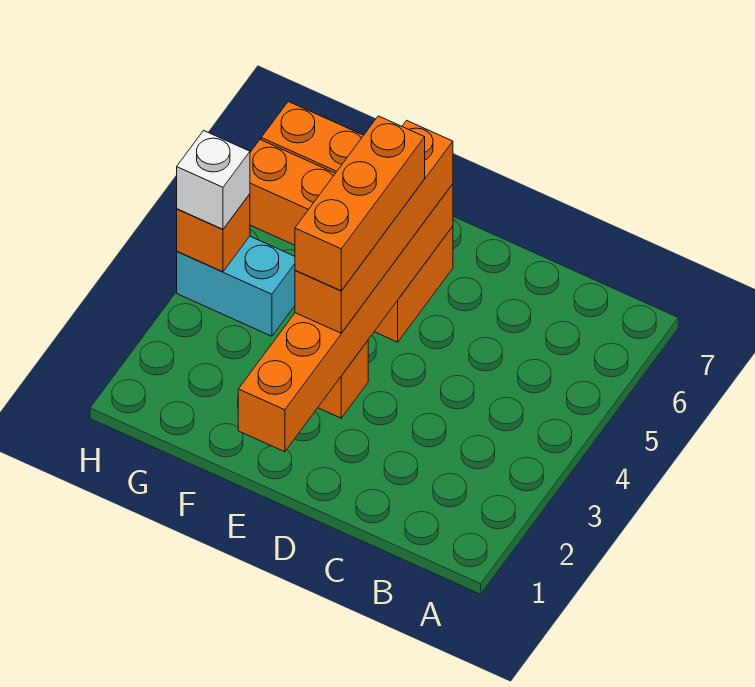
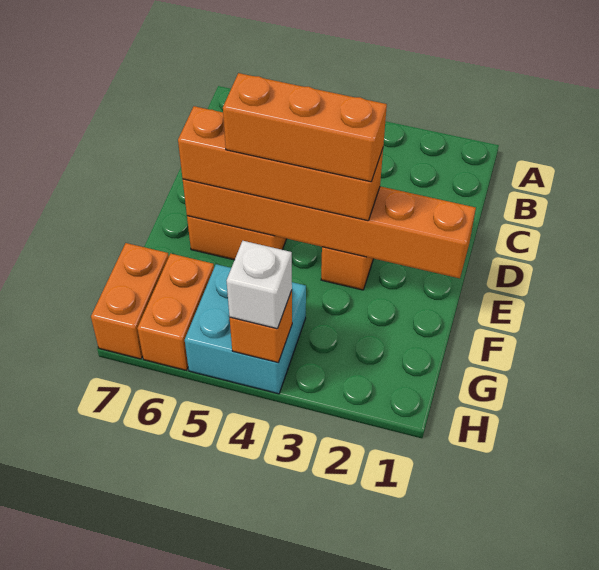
cyan 1x2 brick [177,236,295,336] -> cyan 2x2 brick [185,264,306,394]

